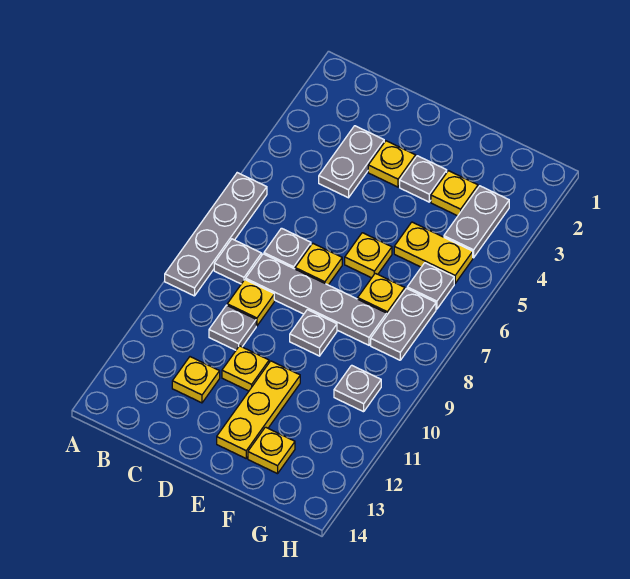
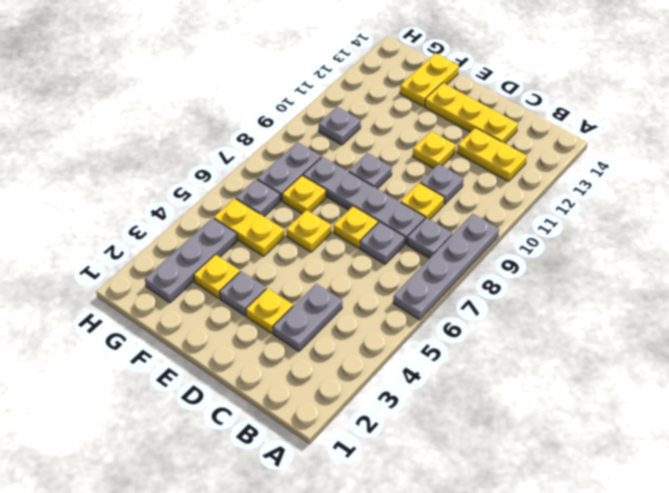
yellow 1x1 plate [172,357,220,403] -> yellow 1x2 plate [457,128,527,181]
yellow 1x3 plate [217,361,300,458] -> yellow 1x3 plate turned to [425,83,518,143]
yellow 1x1 plate [248,427,295,474] -> yellow 1x2 plate [400,53,459,106]
grey 1x2 plate [444,186,509,258] -> grey 1x3 plate [145,218,237,303]

